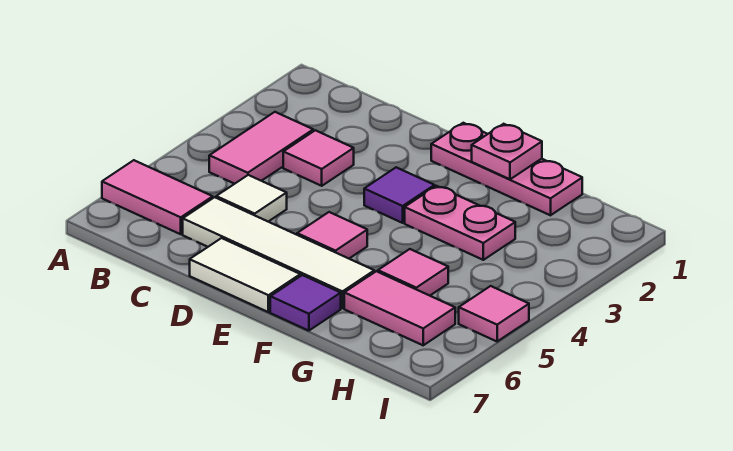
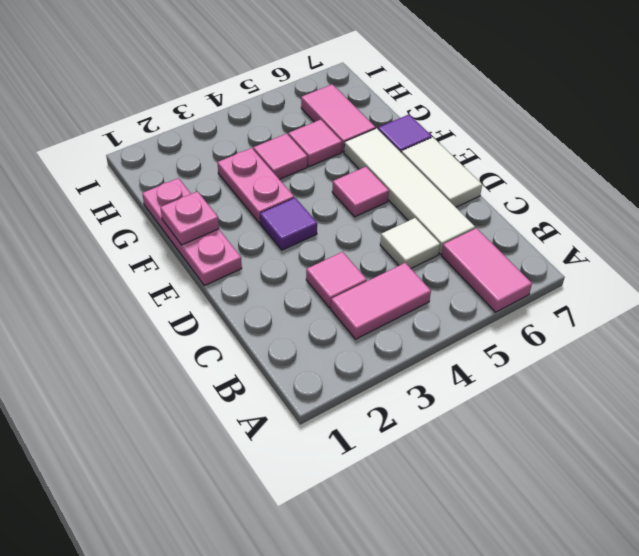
pink 1x1 tile [459,286,529,341] -> pink 1x1 tile moved to [253,134,307,180]

